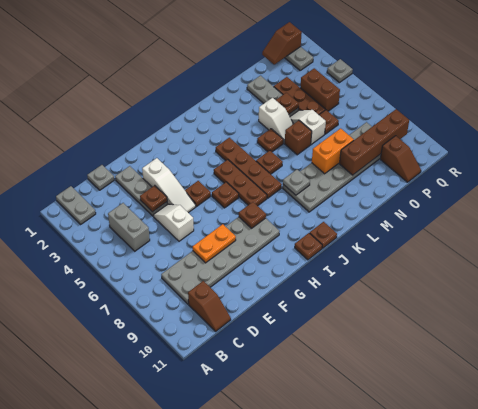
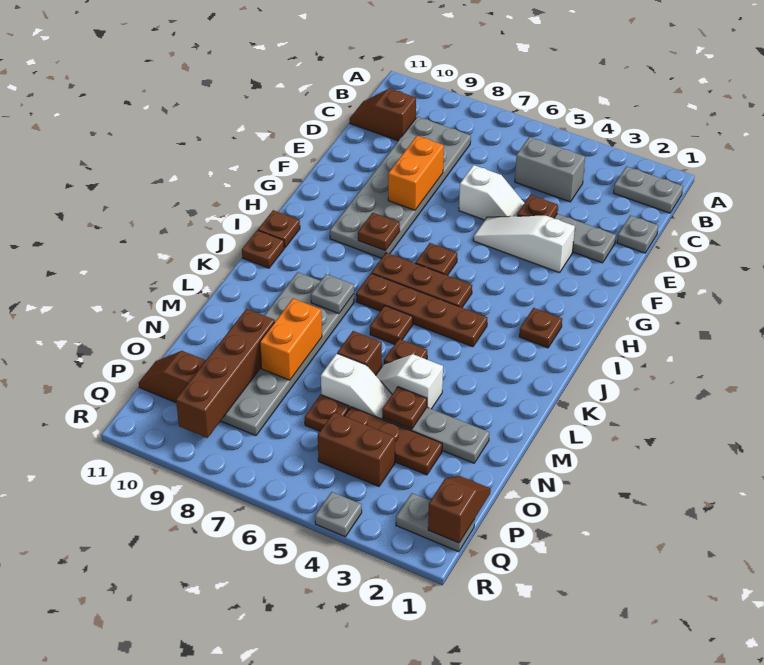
orange 1x2 plate [193,224,236,263] -> orange 1x2 brick [388,136,444,210]
brown 1x1 plate [185,181,211,207] -> brown 1x1 plate moved to [519,308,562,348]

